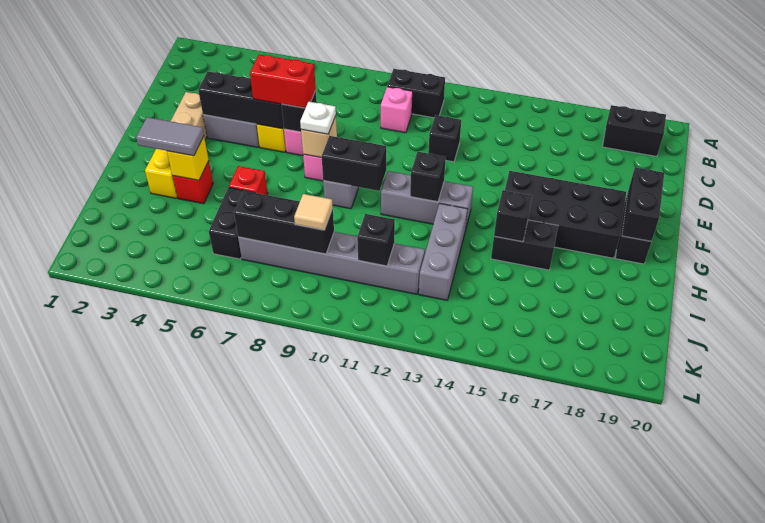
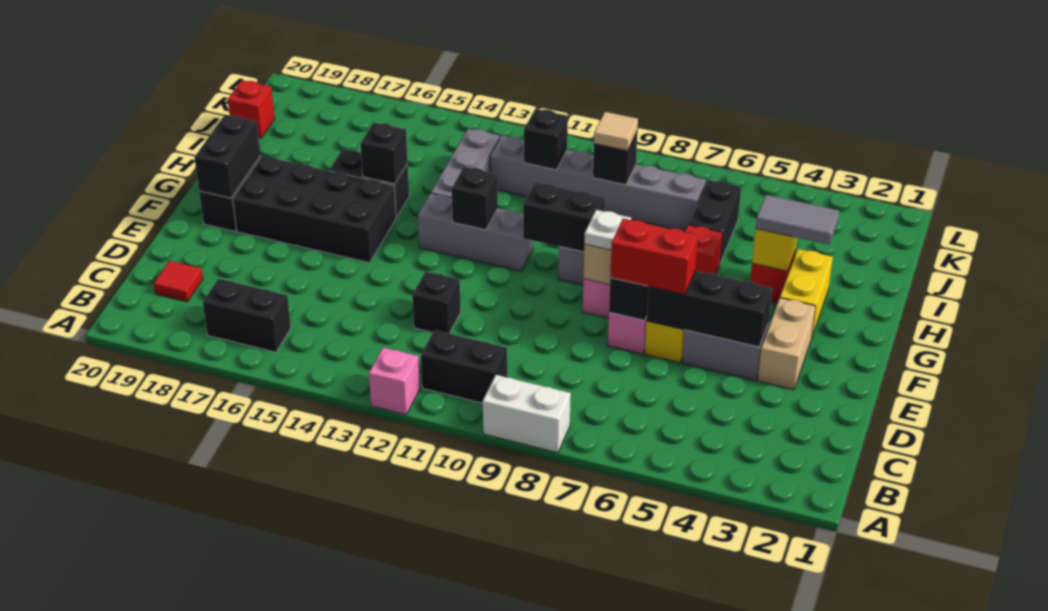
none -> white 1x2 brick [483,375,571,453]
black 1x2 brick [603,105,666,156] -> black 1x2 brick moved to [203,279,291,352]
pink 1x1 brick [381,87,413,133] -> pink 1x1 brick moved to [369,348,420,415]
none -> red 1x1 tile [154,261,203,302]
black 1x3 brick [234,191,334,254] -> black 1x1 brick [593,131,638,185]
none -> red 1x1 brick [228,80,275,138]

